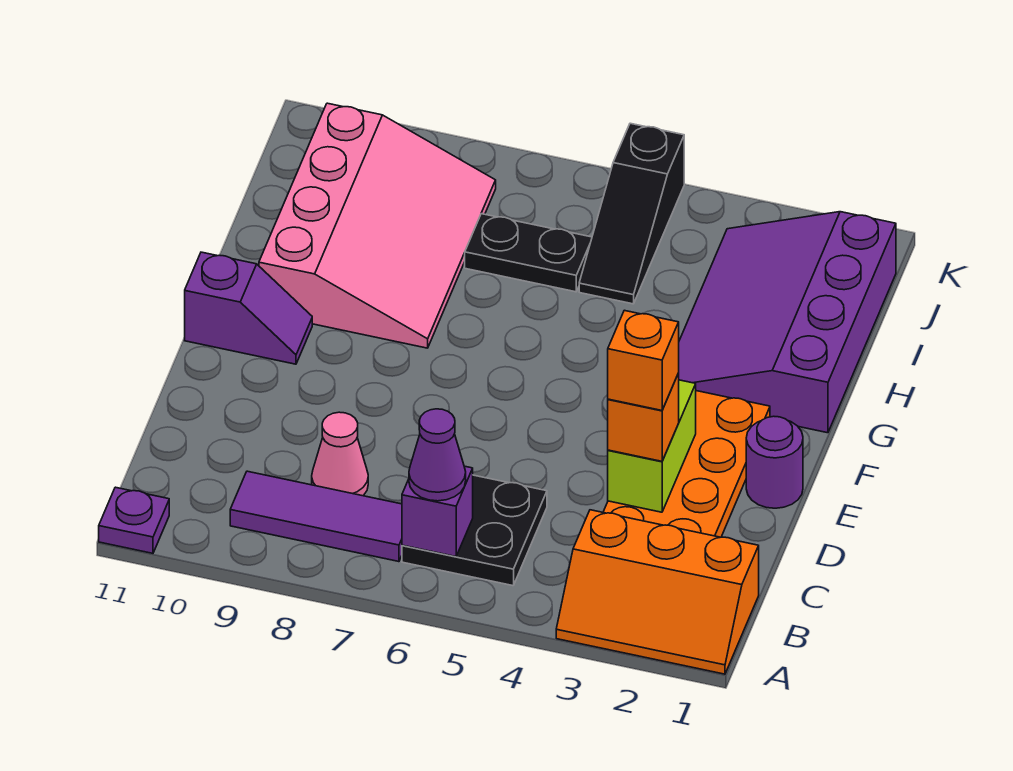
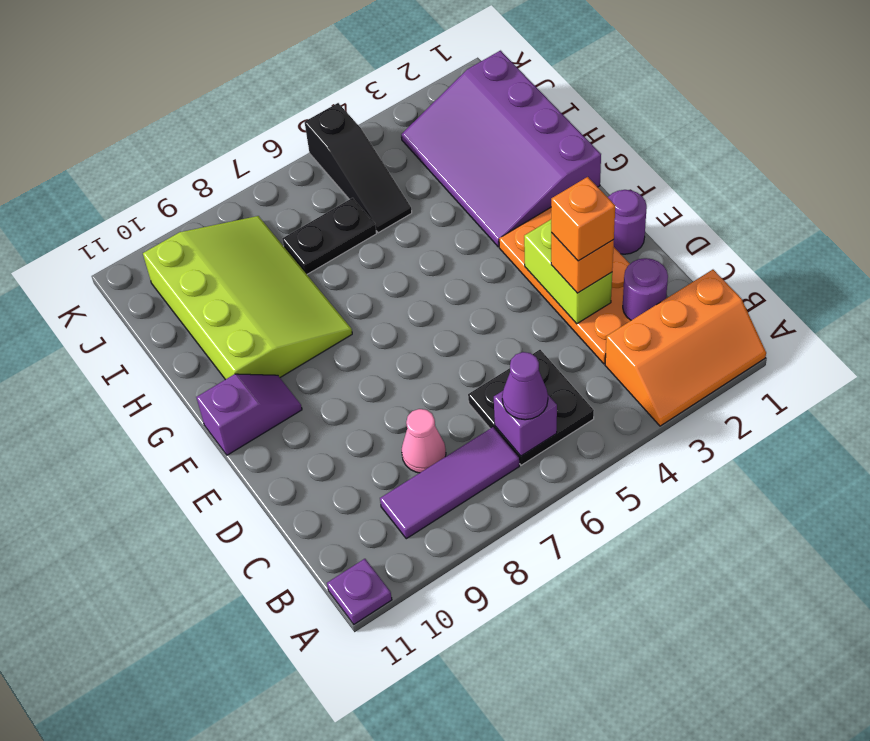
none -> purple 1x1 round brick [623,258,668,320]
pink 3x4 slope [259,103,496,348] -> lime 3x4 slope [143,216,352,380]

